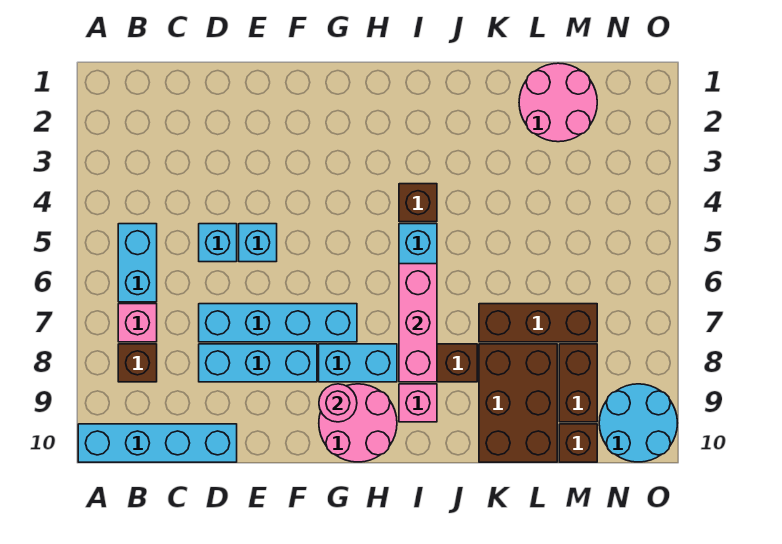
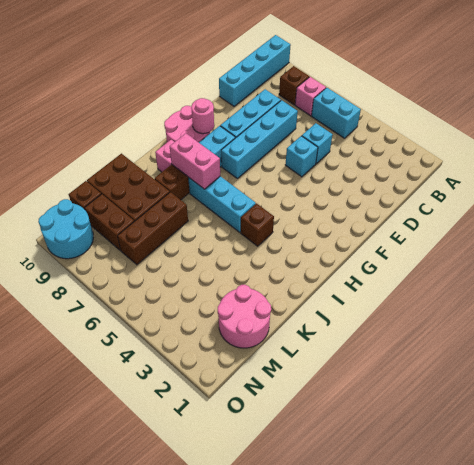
pink 1x3 brick [399,264,437,382] -> pink 1x2 brick [170,133,220,189]

